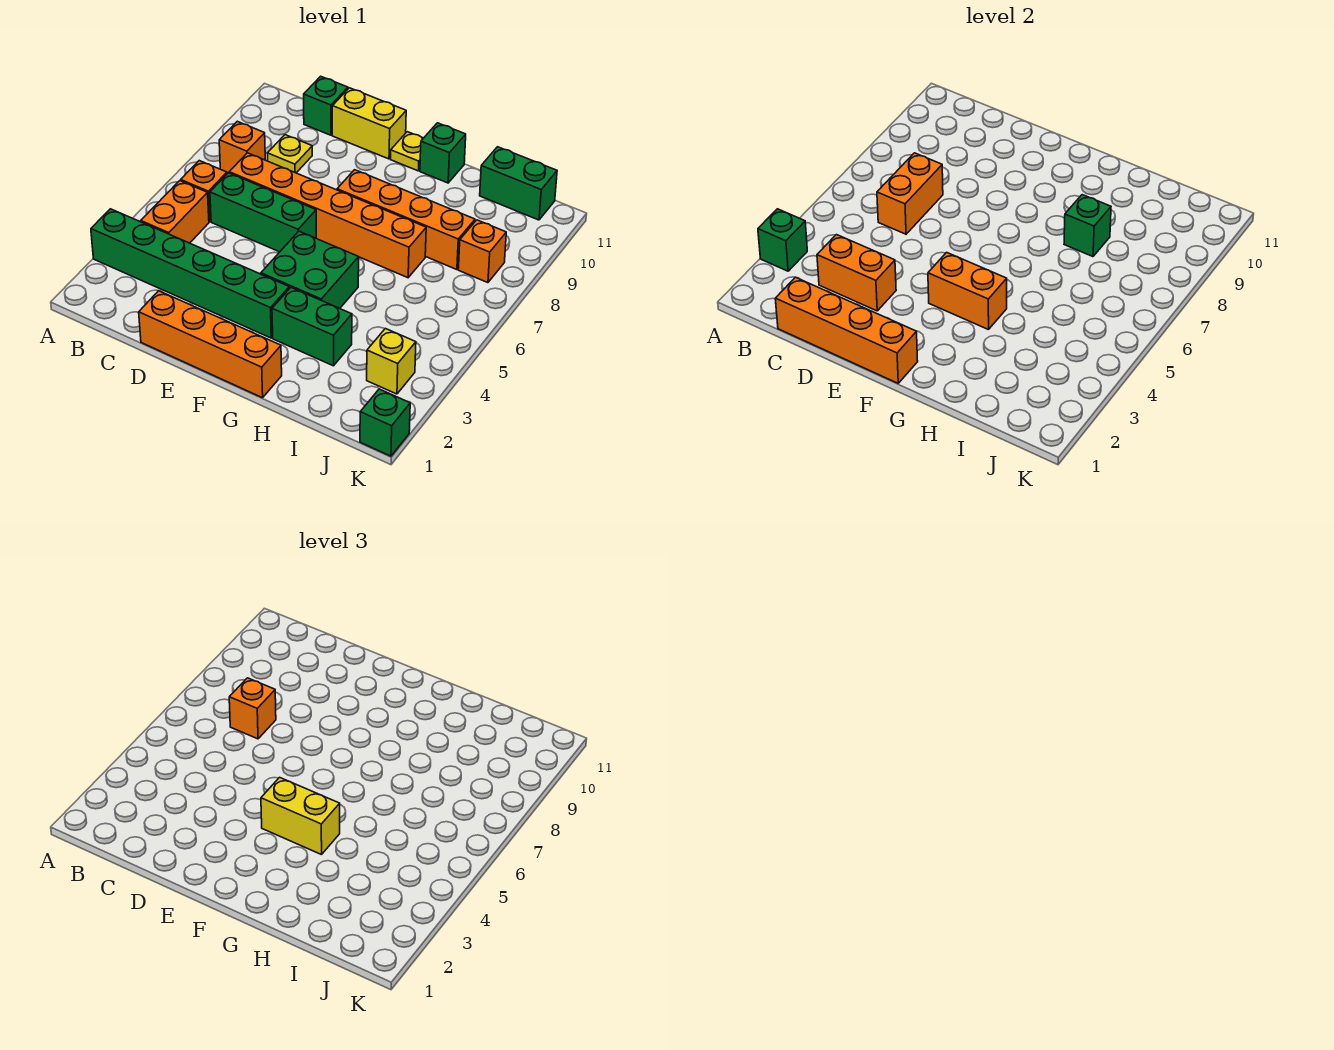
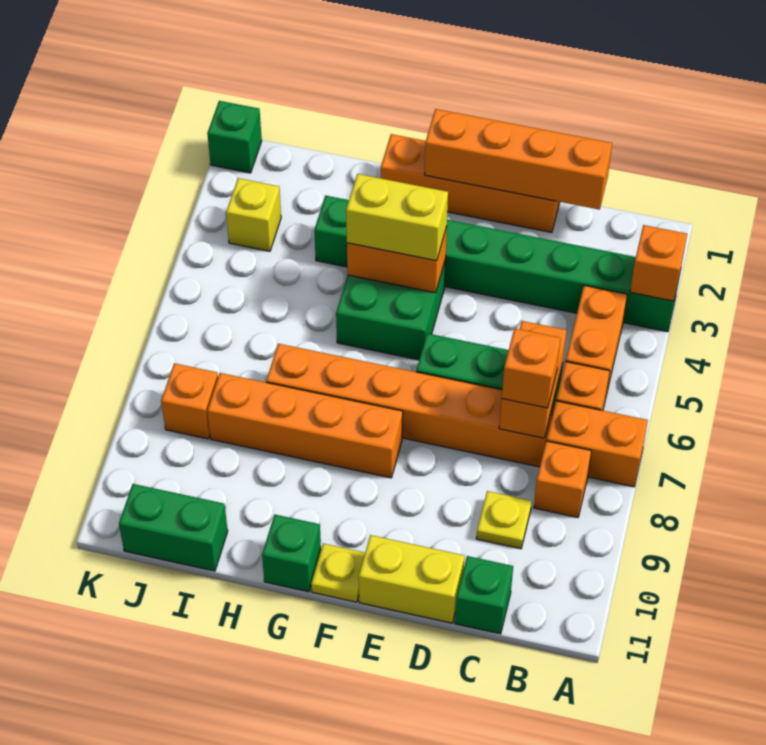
green 1x1 brick [758,209,807,271] -> orange 1x1 brick [630,225,687,301]
orange 1x2 brick [817,235,896,311] -> orange 1x2 brick moved to [546,401,648,487]
green 1x1 brick [1064,195,1111,257] -> none

